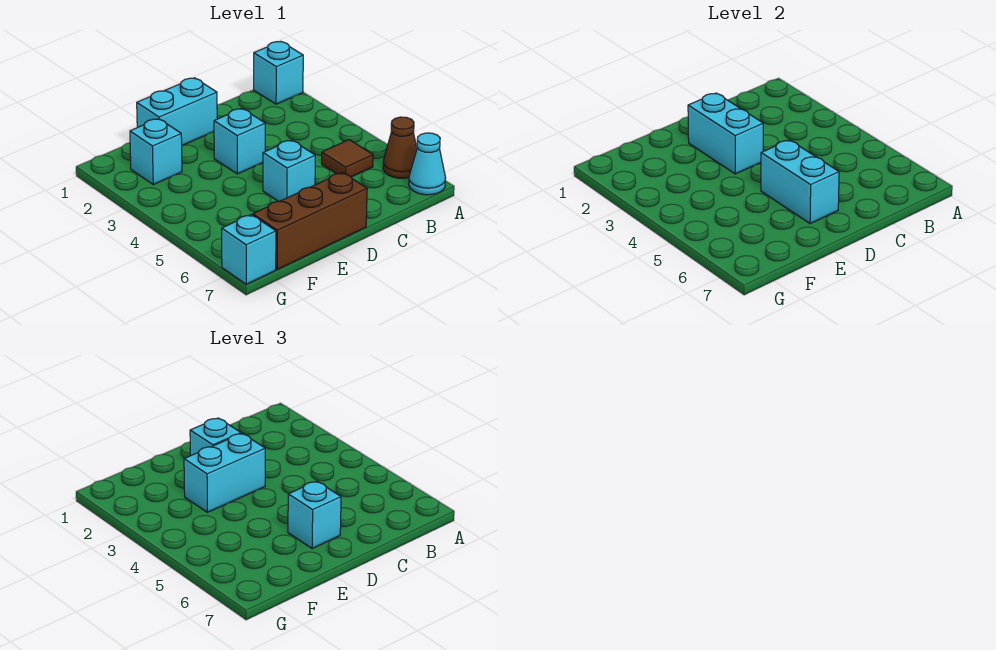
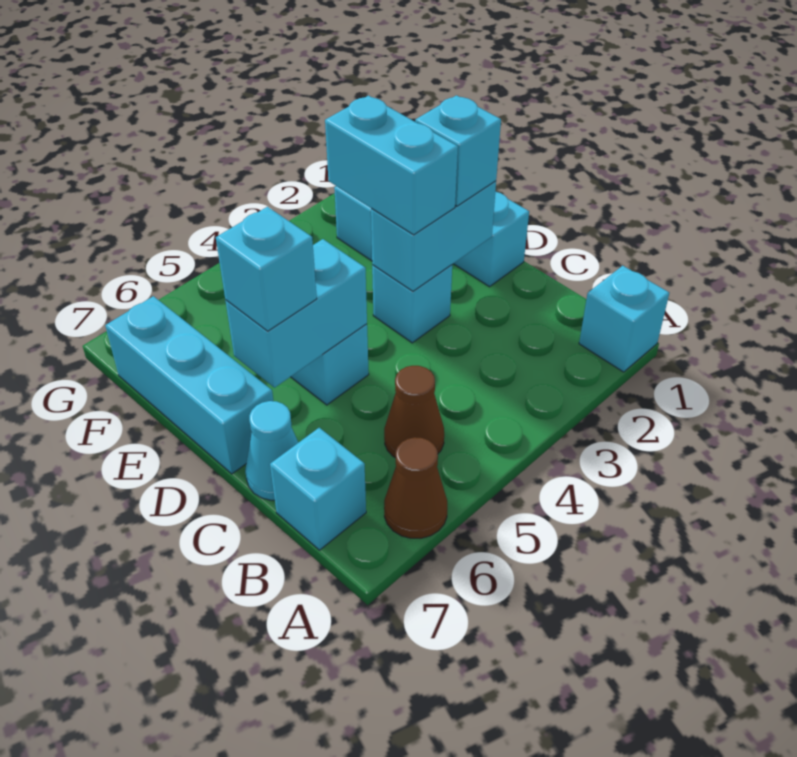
cyan 1x1 cone [409,133,446,195] -> cyan 1x1 cone moved to [245,401,298,500]
brown 1x1 tile [322,140,373,177] -> brown 1x1 cone [384,366,444,458]
brown 1x3 brick [253,172,367,269] -> cyan 1x3 brick [105,296,273,474]
cyan 1x1 brick [222,214,276,284] -> cyan 1x1 brick moved to [270,428,366,550]

